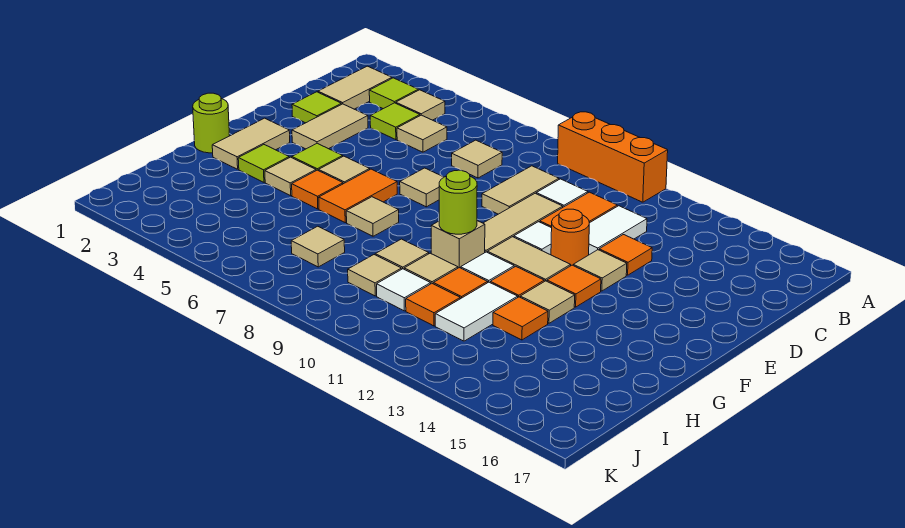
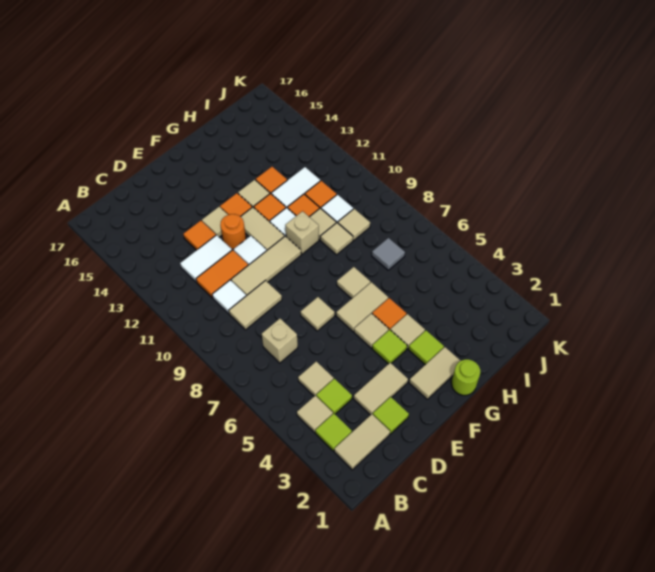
orange 1x3 brick [558,112,668,202] -> none
tan 1x1 tile [452,140,502,178] -> tan 1x1 brick [262,319,298,363]
orange 1x2 tile [319,169,397,223] -> tan 1x2 tile [336,282,388,332]
lime 1x1 round brick [439,170,477,234] -> none
tan 1x1 tile [291,226,345,267] -> grey 1x1 tile [372,238,405,270]

